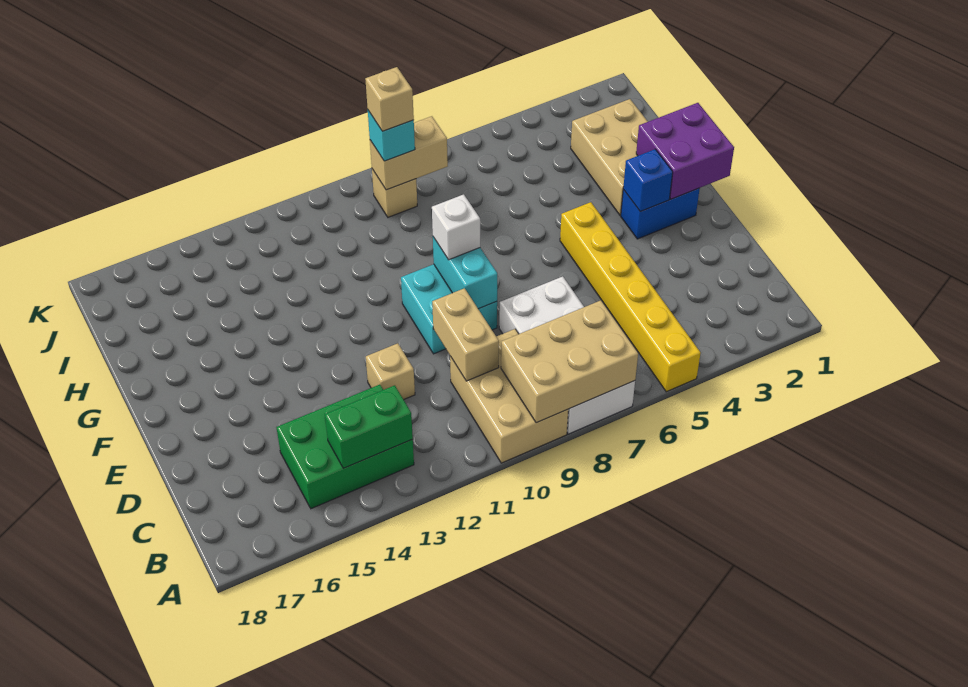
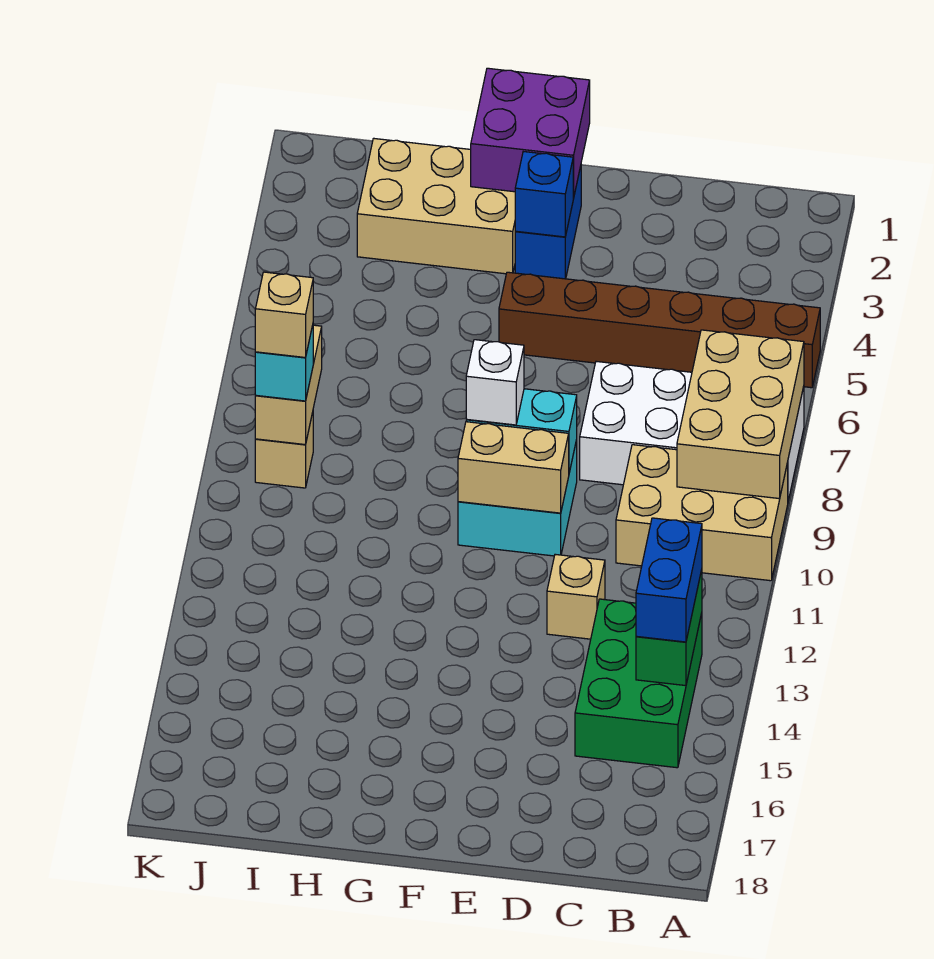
yellow 1x6 brick [560,202,701,392] -> brown 1x6 brick [499,272,820,388]
none -> blue 1x2 brick [636,518,702,642]
tan 1x2 brick [432,288,499,381] -> tan 1x2 brick moved to [458,422,569,513]

